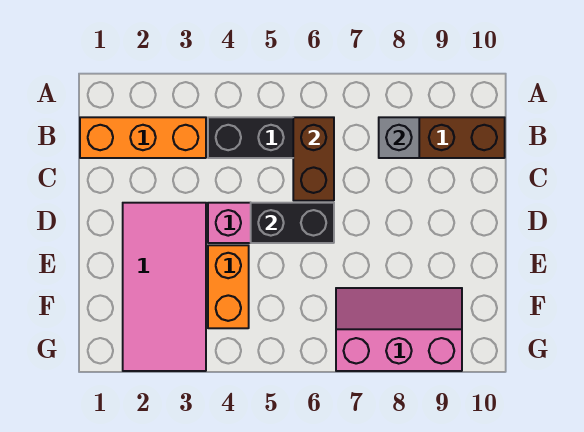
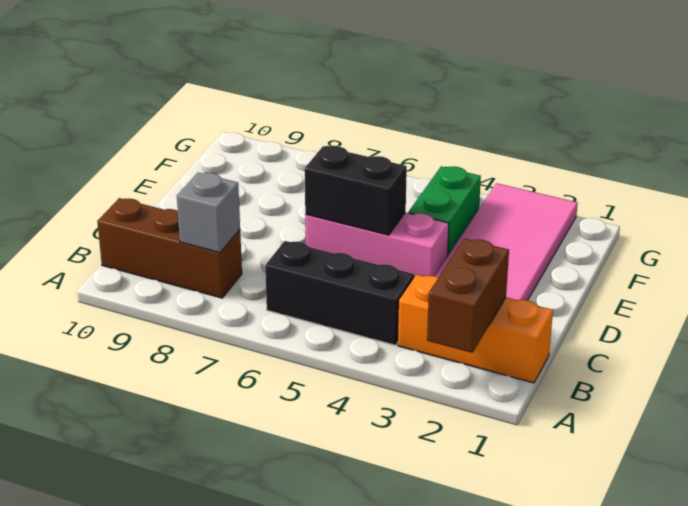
brown 1x2 brick [293,117,334,201] -> brown 1x2 brick moved to [427,239,509,353]
orange 1x2 brick [208,245,249,328] -> green 1x2 brick [409,166,481,257]
pink 2x3 slope [336,288,462,371] -> none

